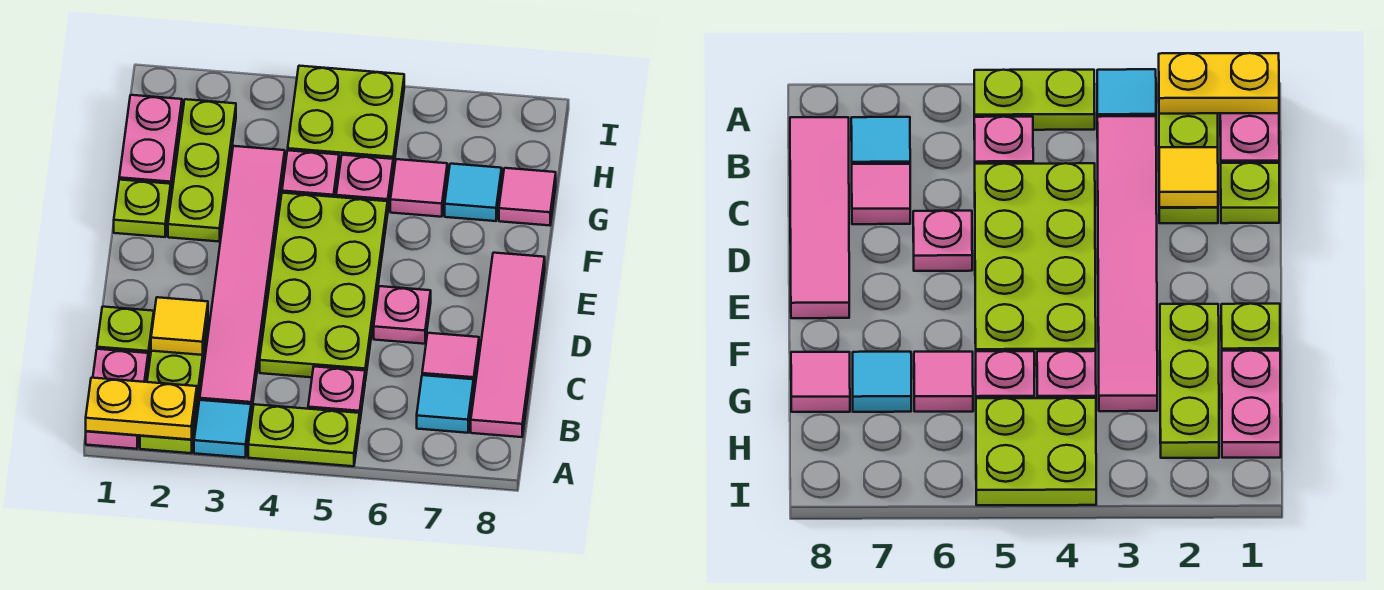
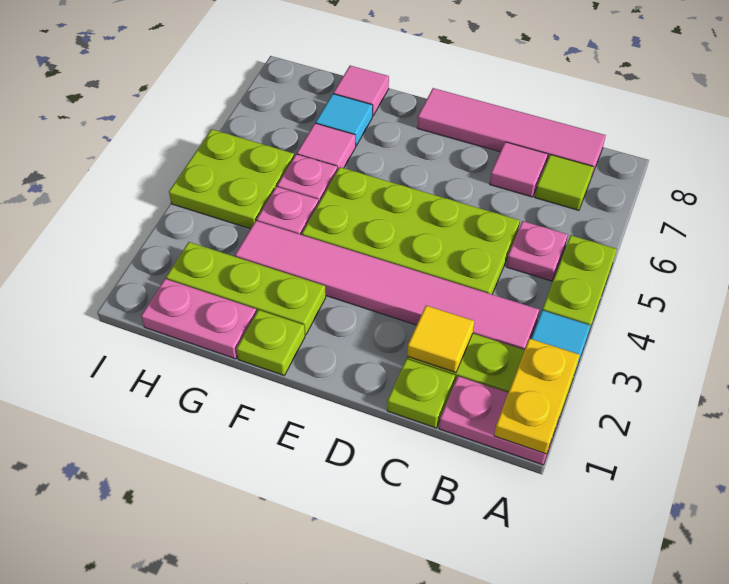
cyan 1x1 tile [417,375,474,433] -> lime 1x1 tile [535,155,594,210]
pink 1x1 plate [374,286,431,344] -> none

